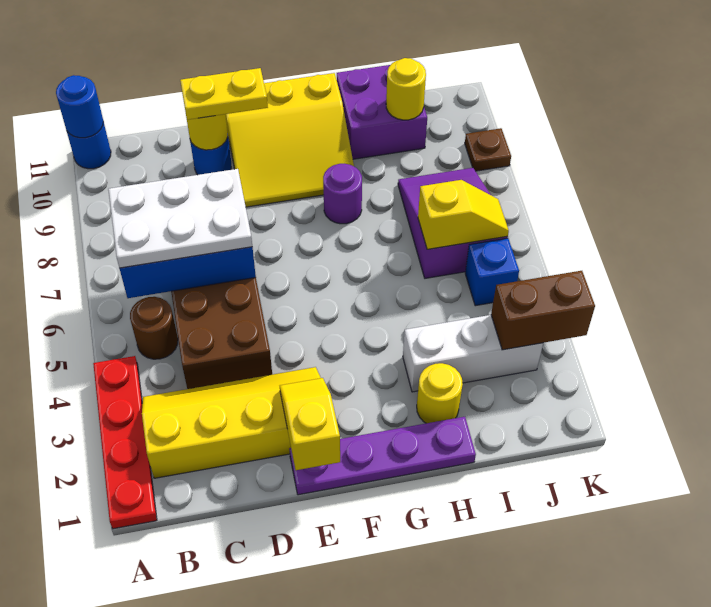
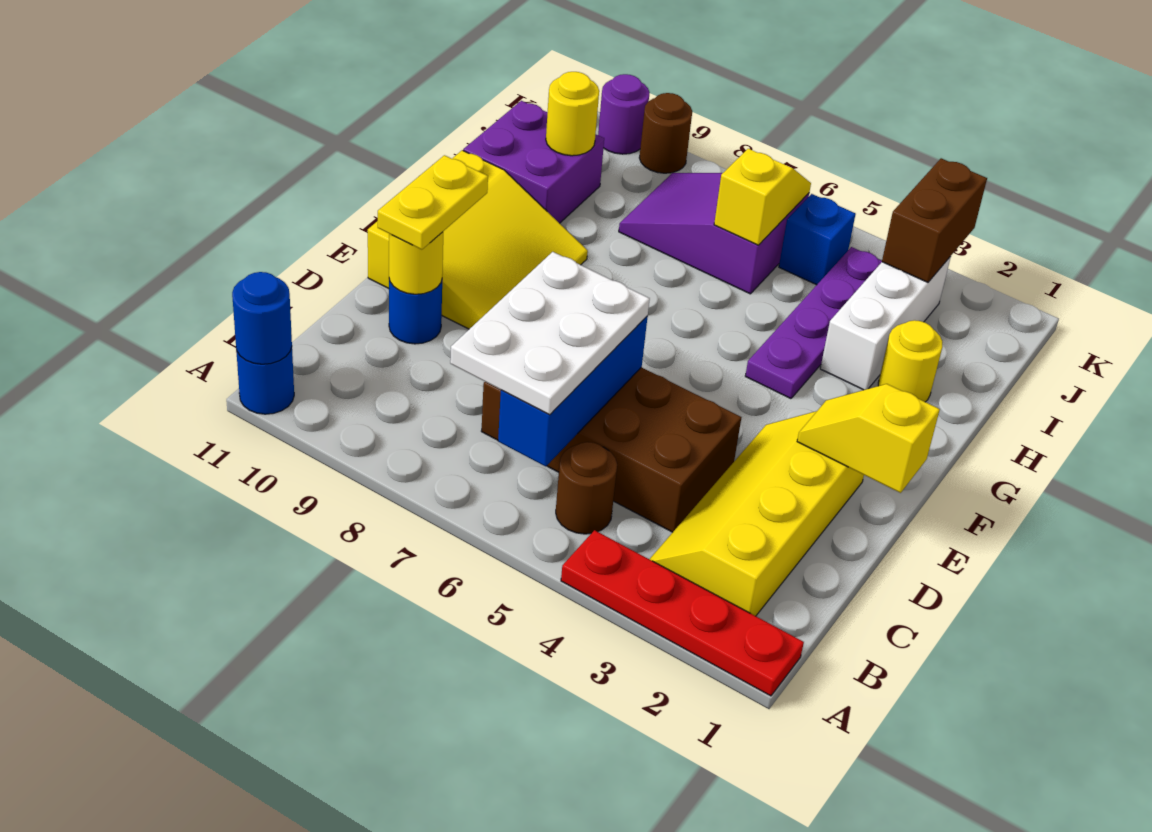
purple 1x4 plate [289,417,476,495] -> purple 1x4 plate moved to [745,247,882,399]
purple 1x1 round brick [323,164,362,224] -> purple 1x1 round brick moved to [598,74,650,154]
brown 1x1 plate [465,128,511,171] -> brown 1x1 round brick [639,93,692,173]

